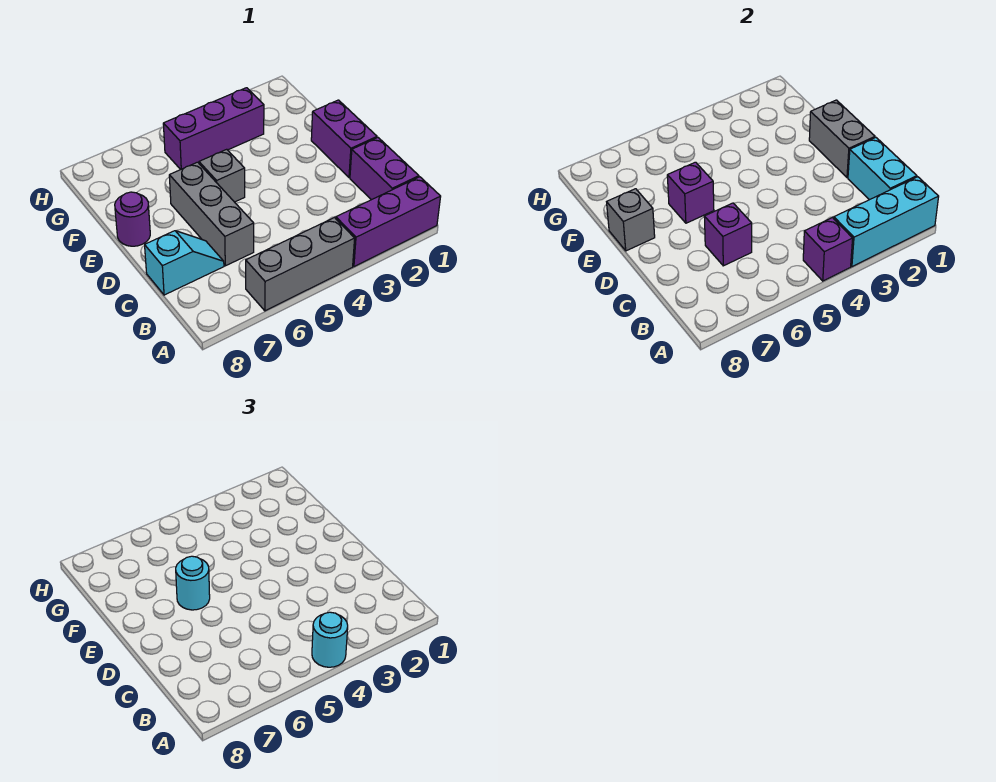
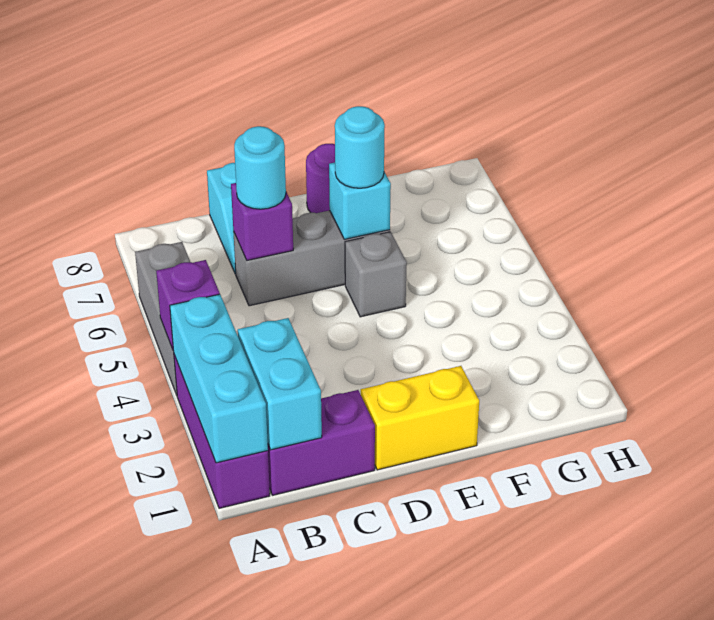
cyan 1x1 round brick [312,612,348,667] -> cyan 1x1 round brick moved to [234,126,286,209]
cyan 1x2 brick [848,138,917,200] -> cyan 1x2 brick turned to [238,318,322,450]
purple 1x2 brick [311,100,377,178] -> yellow 1x2 brick [361,366,479,470]
grey 1x2 brick [809,100,875,178] -> none
purple 1x1 brick [667,162,714,223] -> cyan 1x1 brick [329,163,391,239]
grey 1x1 brick [607,189,655,251] -> none
purple 1x3 brick [163,88,264,170] -> none

